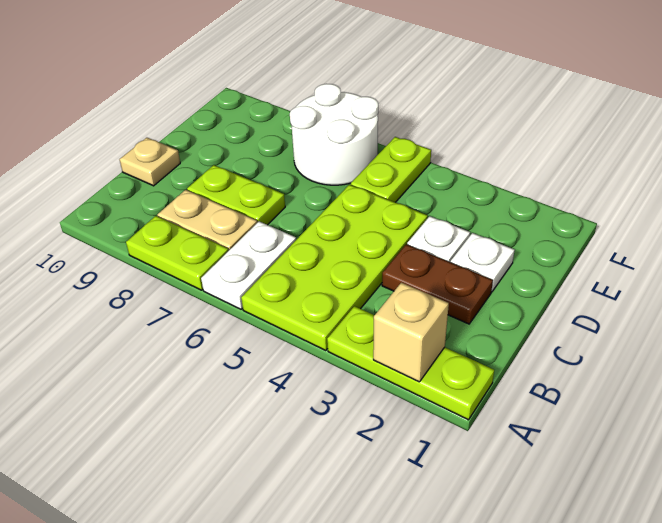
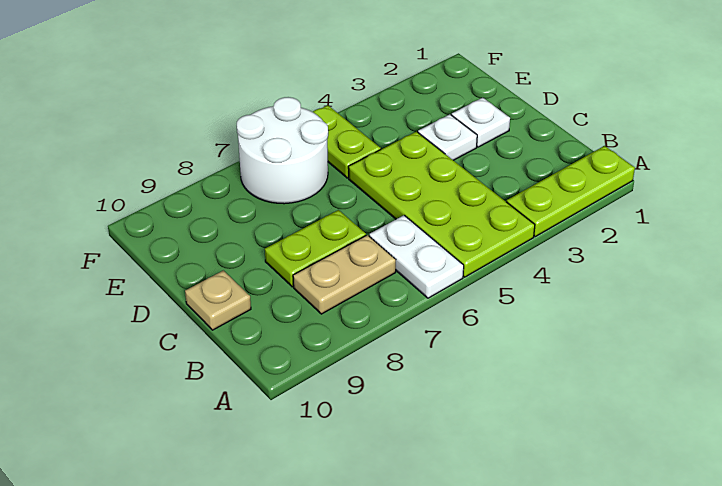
tan 1x1 brick [373,282,449,382] -> none
lime 1x2 plate [126,216,229,290] -> none
brown 1x2 plate [382,244,493,324] -> none

